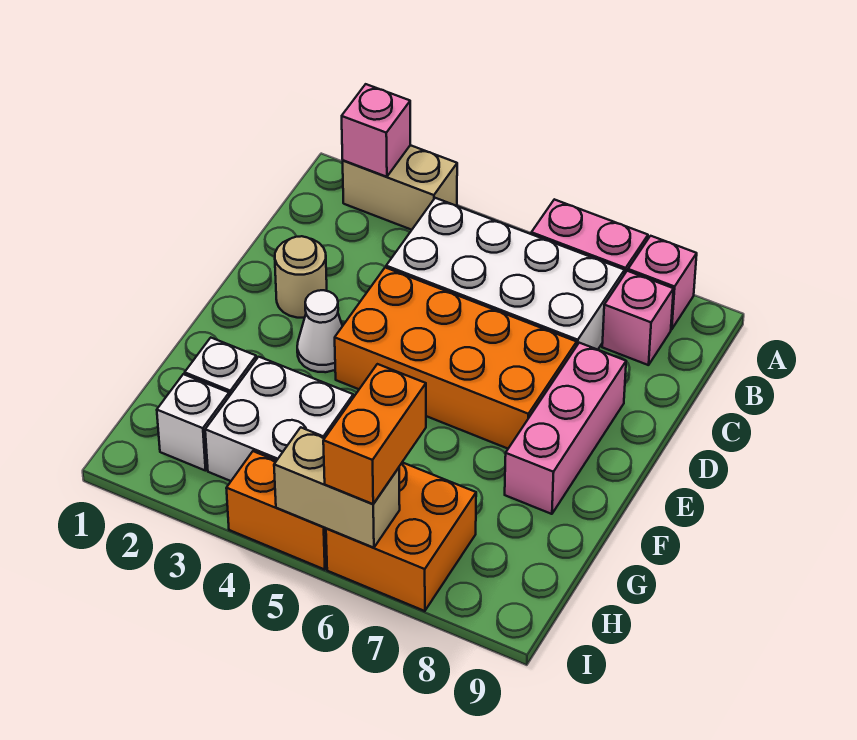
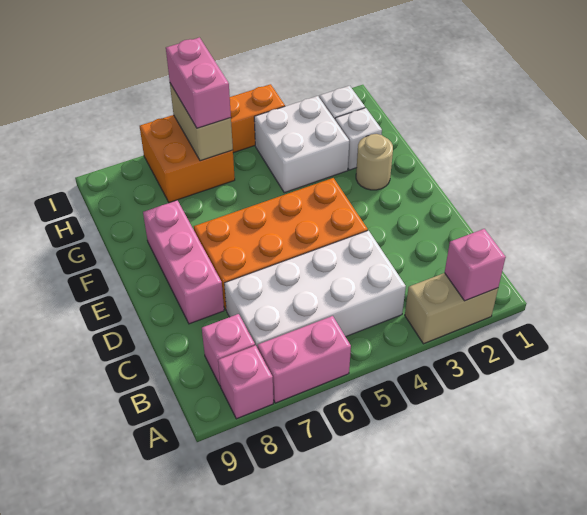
tan 1x1 round brick [275,236,327,318] -> tan 1x1 round brick moved to [356,134,393,190]
white 1x1 cone [297,290,342,372] -> none
orange 1x2 brick [323,364,426,504] -> pink 1x2 brick [166,37,231,128]
tan 1x2 brick [274,427,400,548] -> tan 1x2 brick turned to [170,84,233,161]

